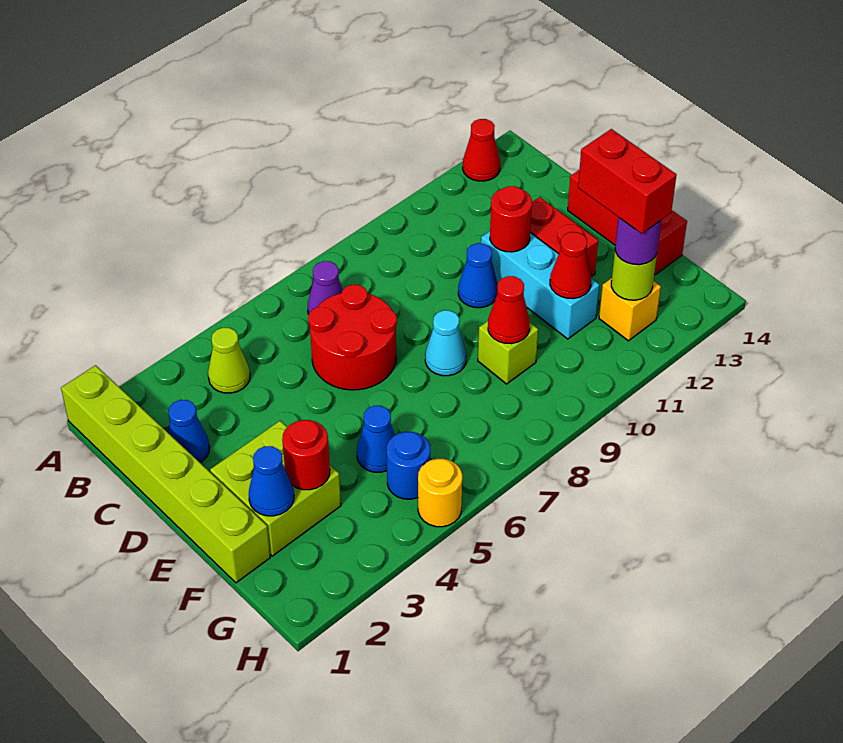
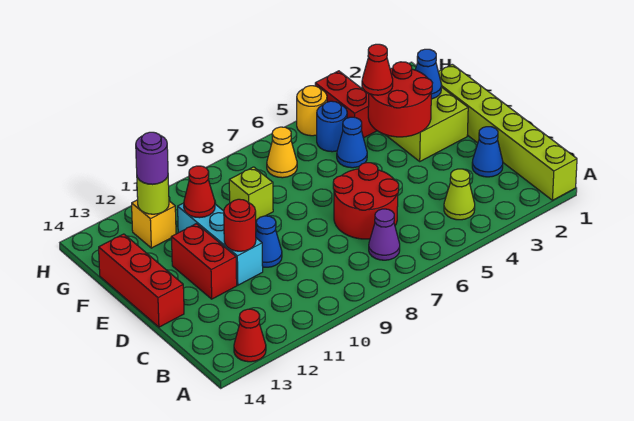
cyan 1x1 cone [425,310,466,376] -> none
red 1x1 round brick [282,420,330,490] -> red 2x2 round brick [368,62,432,137]
red 1x1 cone [488,276,530,344] -> red 1x1 cone moved to [362,44,393,95]
red 1x2 brick [578,129,676,234] -> red 1x2 brick moved to [315,71,377,138]
none -> yellow 1x1 cone [267,127,297,178]

